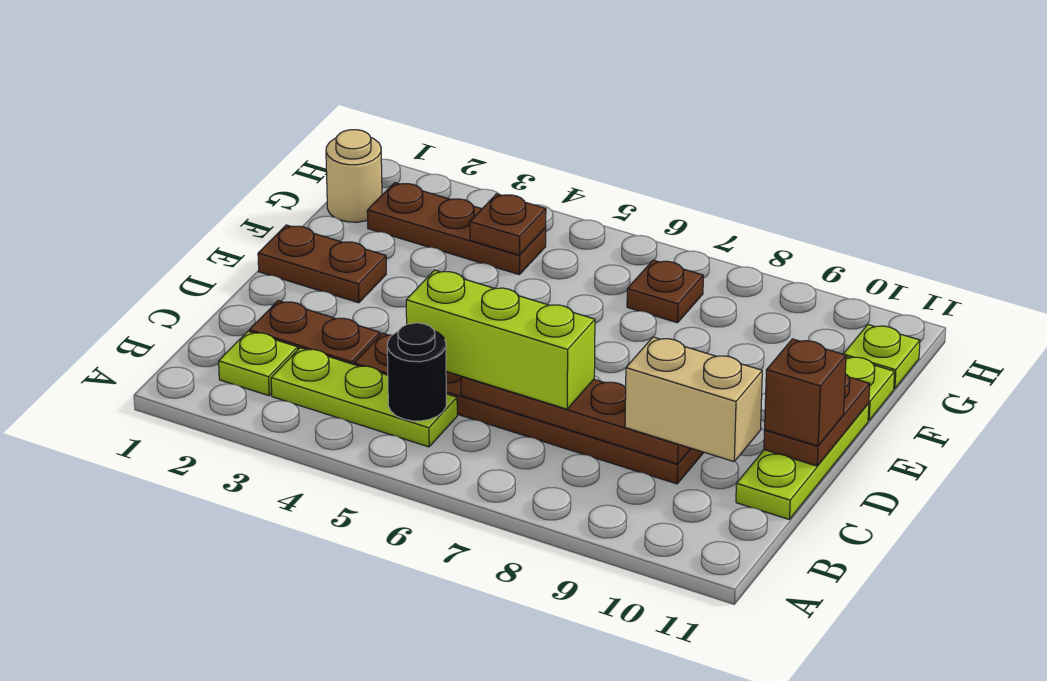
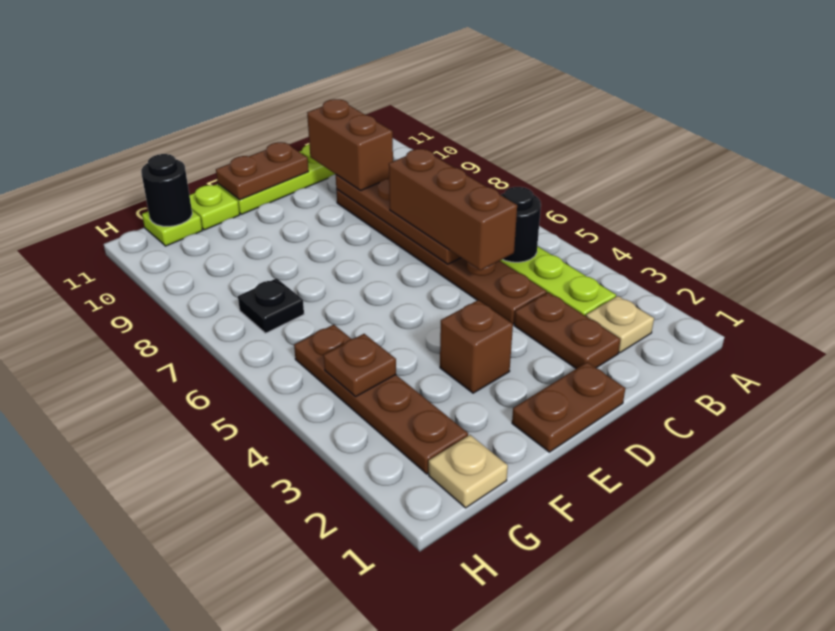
lime 1x1 plate [219,331,298,396] -> tan 1x1 plate [586,296,654,353]
lime 1x3 brick [406,270,595,409] -> brown 1x3 brick [389,149,517,270]
tan 1x2 brick [625,337,762,462] -> brown 1x2 brick [307,99,393,190]
brown 1x1 brick [765,339,846,446] -> brown 1x1 brick moved to [440,300,513,393]
brown 1x2 plate [258,225,386,303] -> brown 1x2 plate turned to [512,362,625,452]
tan 1x1 round brick [326,130,382,222] -> tan 1x1 plate [429,435,508,508]
brown 1x3 plate [367,183,546,275] -> brown 1x4 plate [294,325,468,474]
brown 1x1 plate [627,260,703,323] -> black 1x1 plate [238,278,304,333]
none -> black 1x1 round brick [141,154,192,226]

